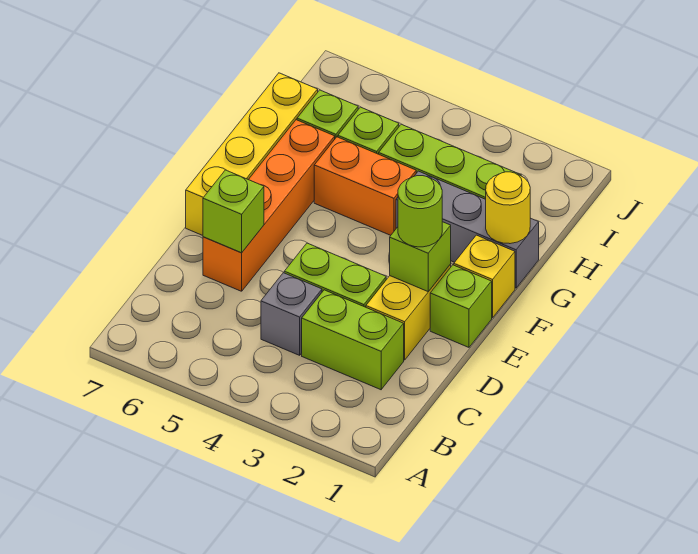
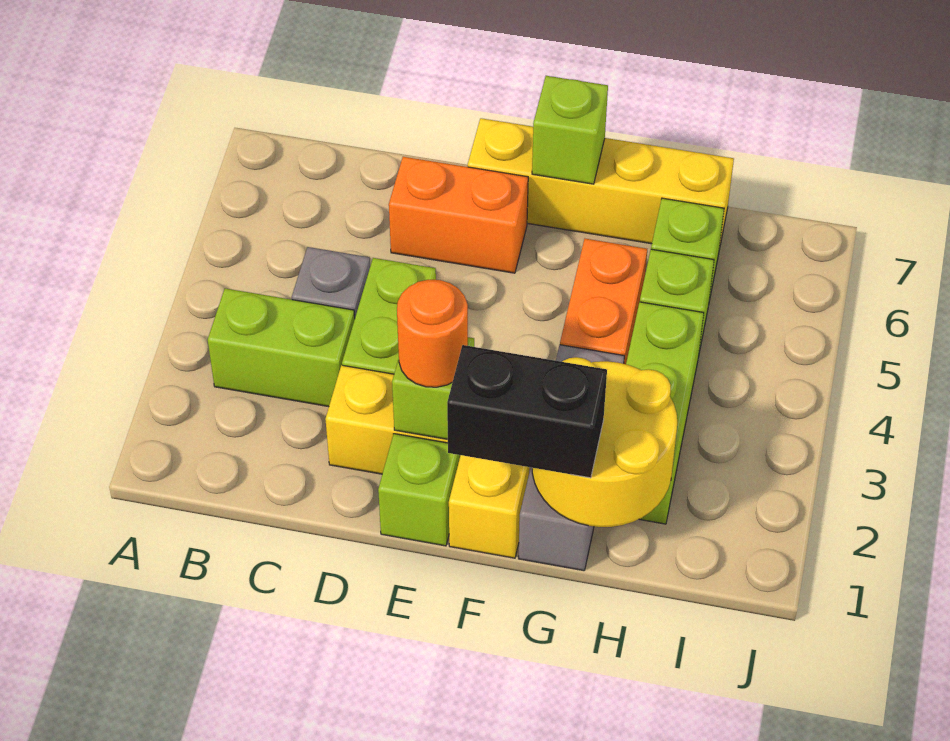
lime 1x2 brick [302,290,404,390] -> lime 1x2 brick turned to [208,288,355,407]
orange 1x4 brick [203,120,335,291] -> orange 1x2 brick [389,157,528,273]
lime 1x1 brick [203,170,264,253] -> lime 1x1 brick moved to [532,76,608,184]
lime 1x1 round brick [398,176,442,247] -> orange 1x1 round brick [397,280,468,387]
none -> black 1x2 brick [447,345,607,478]
yellow 1x1 round brick [486,172,530,244] -> yellow 2x2 round brick [532,357,677,527]

